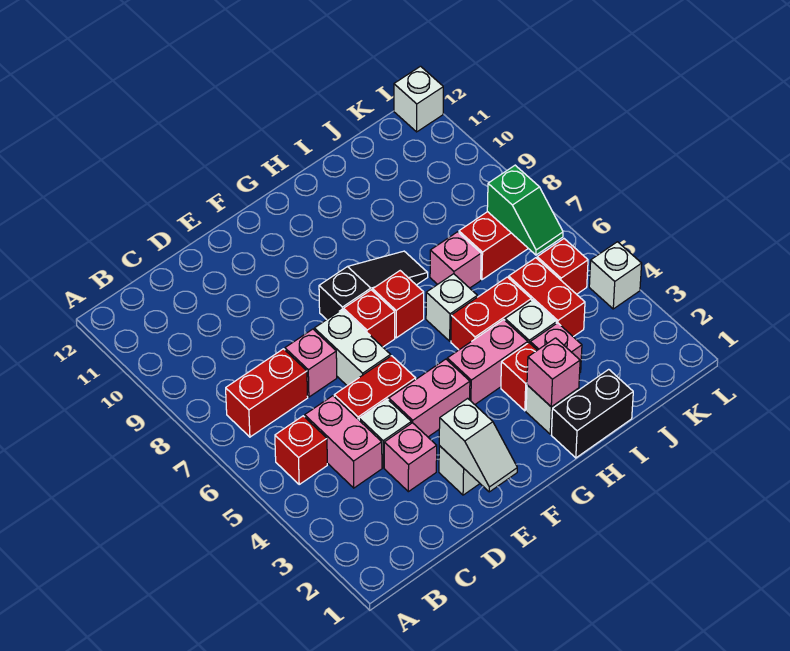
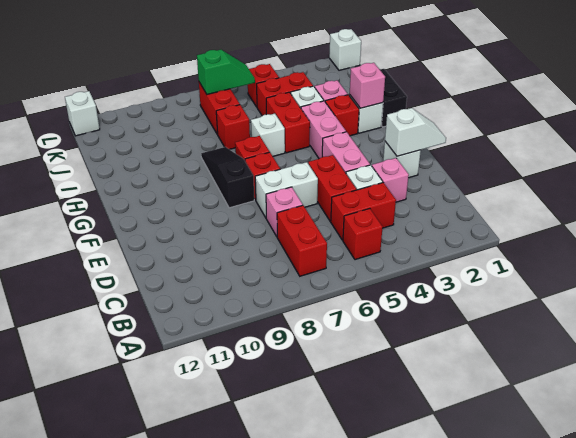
pink 1x2 brick [305,396,382,488] -> red 1x2 brick [331,183,396,240]
pink 1x1 brick [430,232,481,288] -> red 1x1 brick [216,105,250,150]
white 1x1 brick [589,242,642,309] -> white 1x1 brick moved to [329,29,361,70]

